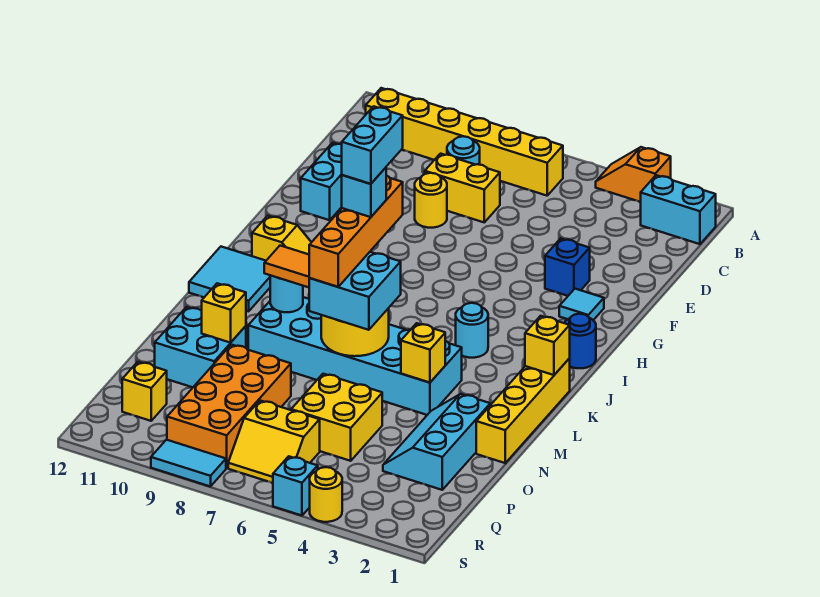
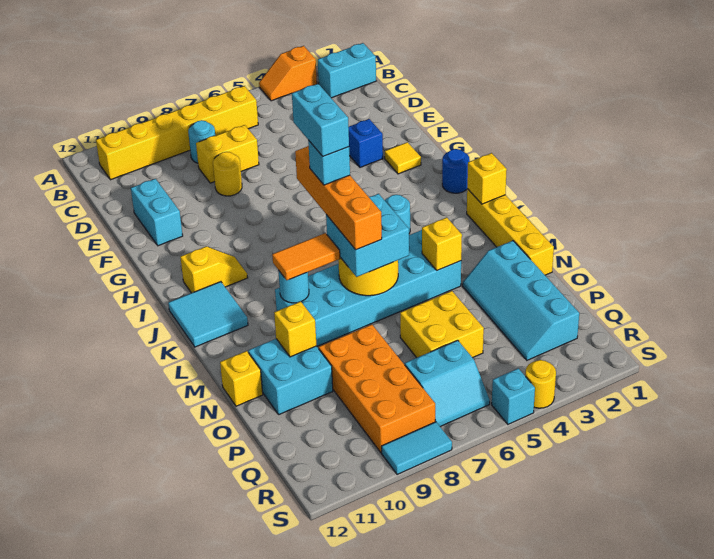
cyan 1x1 tile [559,289,604,320] -> yellow 1x1 tile [385,142,421,174]
cyan 2x3 slope [383,394,490,490] -> cyan 2x4 slope [463,241,579,360]
yellow 2x2 slope [228,401,320,483] -> cyan 2x2 slope [405,340,490,427]
yellow 1x1 brick [122,362,167,421] -> yellow 1x1 brick moved to [220,351,263,406]

